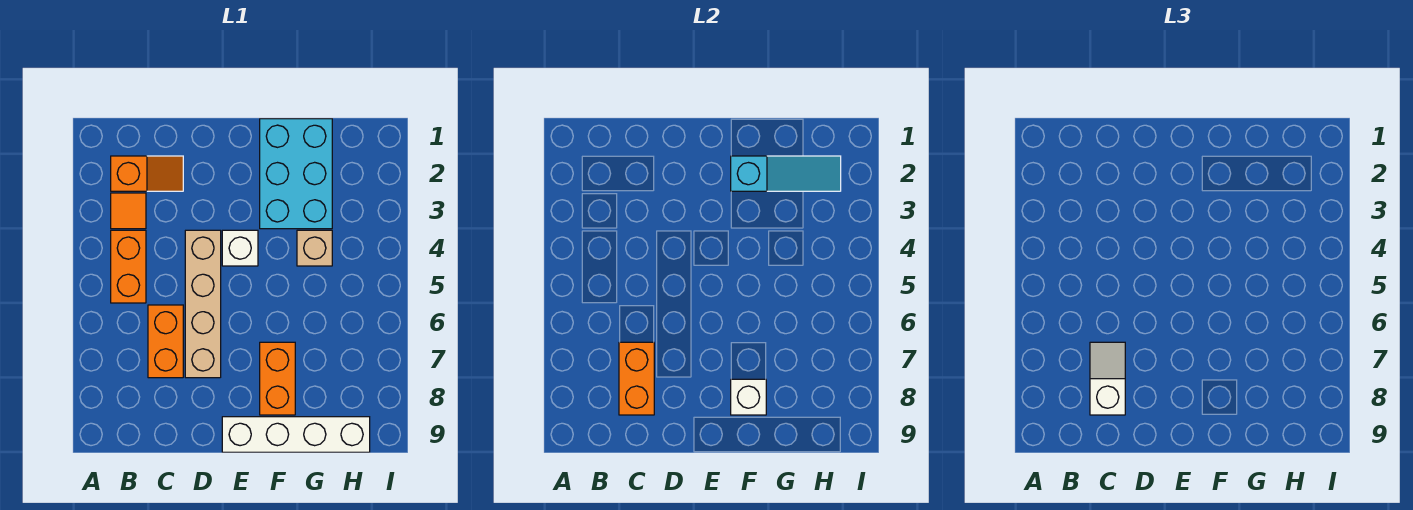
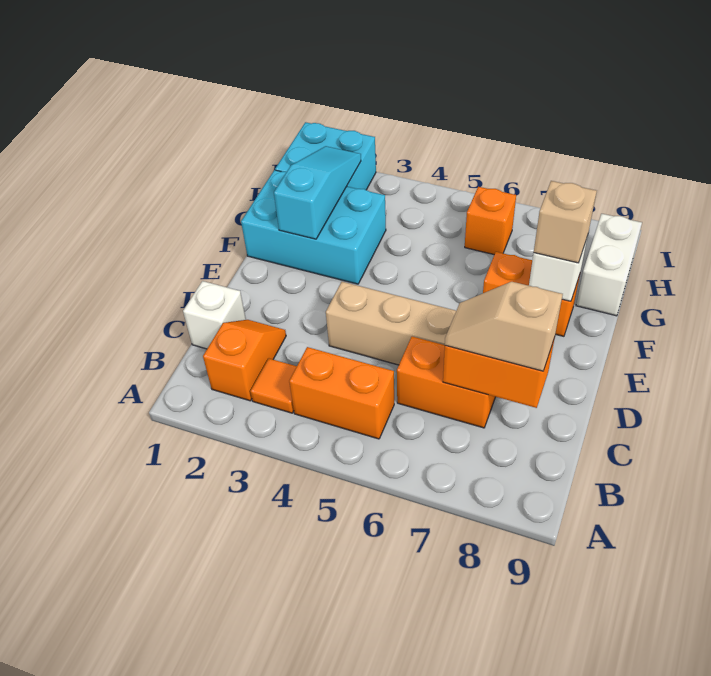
white 1x2 slope [1090,342,1125,415] -> tan 1x2 slope [445,282,563,371]
white 1x1 brick [222,230,258,266] -> white 1x1 brick moved to [183,281,246,349]
white 1x4 brick [222,417,370,452] -> white 1x2 brick [576,214,642,316]
tan 1x1 brick [297,230,332,266] -> tan 1x1 brick moved to [534,181,597,263]
none -> cyan 2x2 brick [275,122,376,190]
none -> orange 1x1 brick [465,187,516,255]

